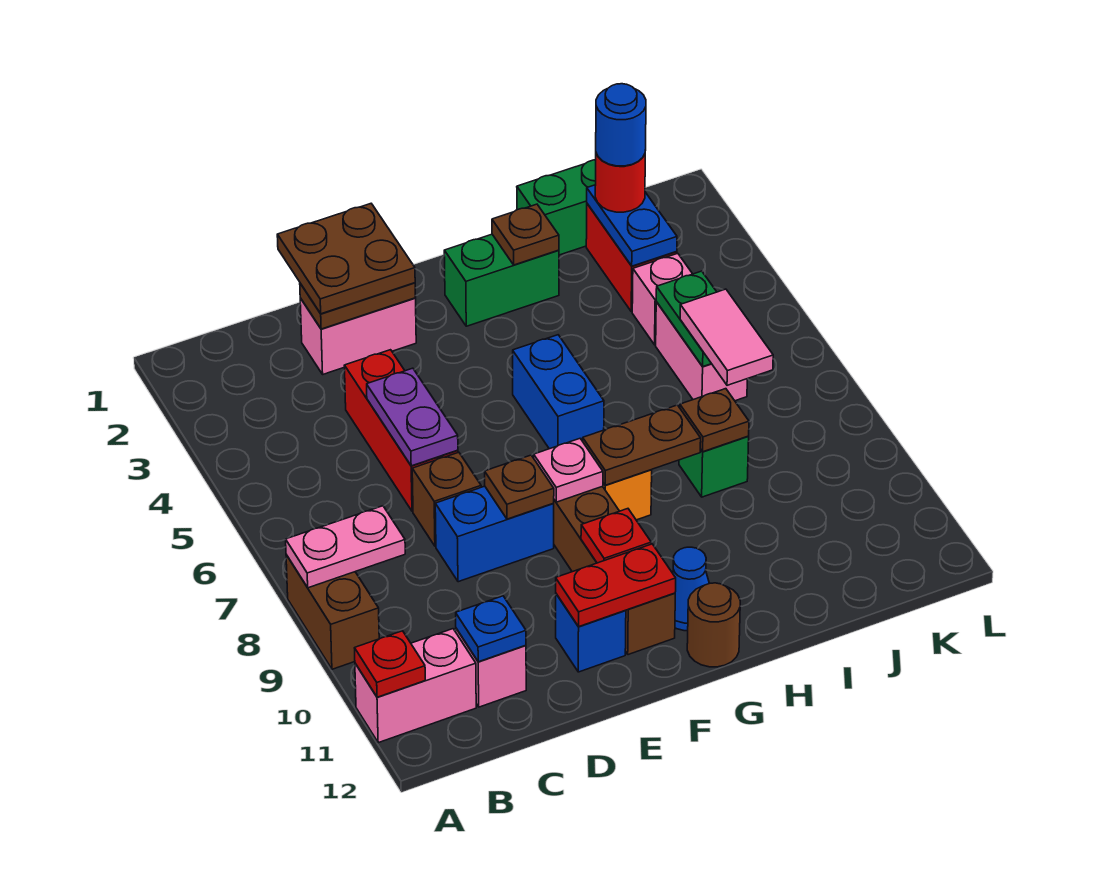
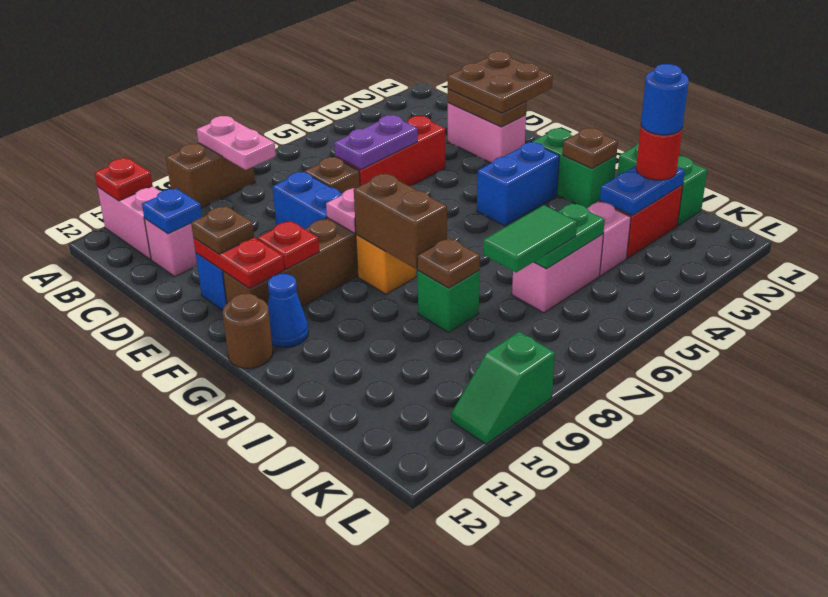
brown 1x1 plate [485,455,554,519] -> brown 1x1 plate moved to [191,206,254,254]
blue 1x2 brick [513,335,604,449] -> blue 1x2 brick moved to [477,142,559,226]
brown 1x2 plate [583,405,701,485] -> brown 1x2 brick [354,174,447,269]
pink 1x2 tile [680,289,773,385] -> green 1x2 tile [483,205,577,273]
none -> green 1x2 slope [451,332,555,444]

